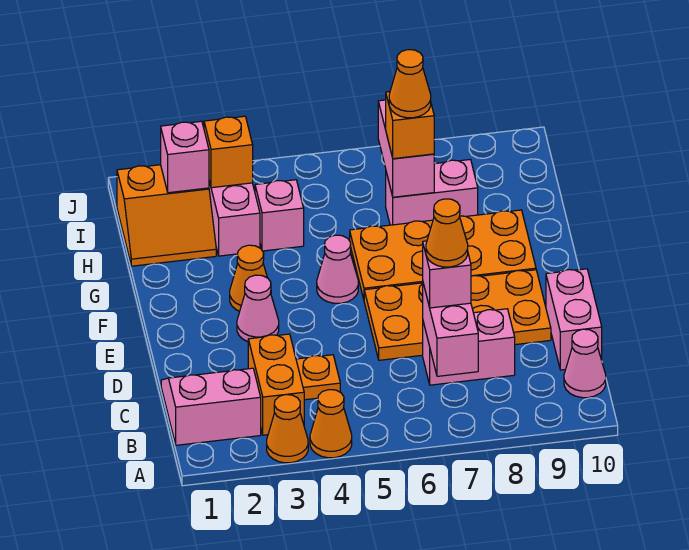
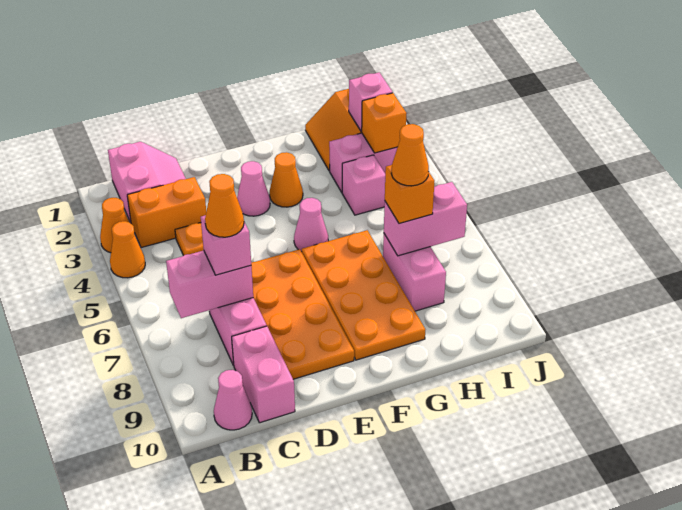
pink 1x2 brick [546,269,602,370] -> pink 1x2 brick turned to [232,326,295,423]

